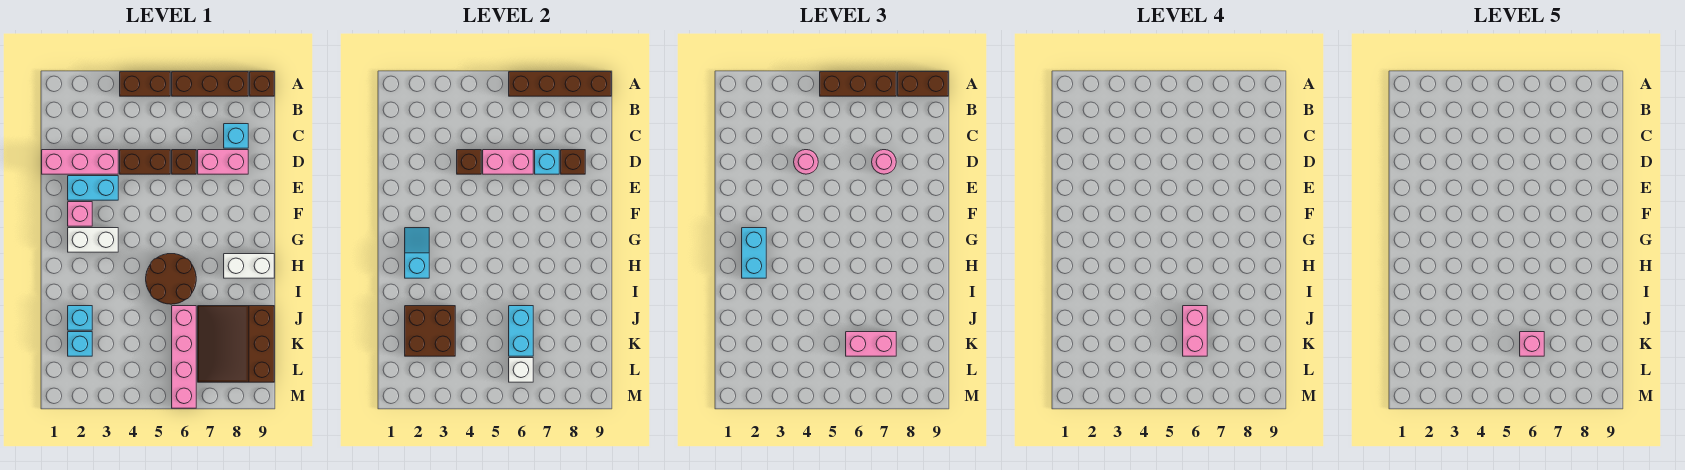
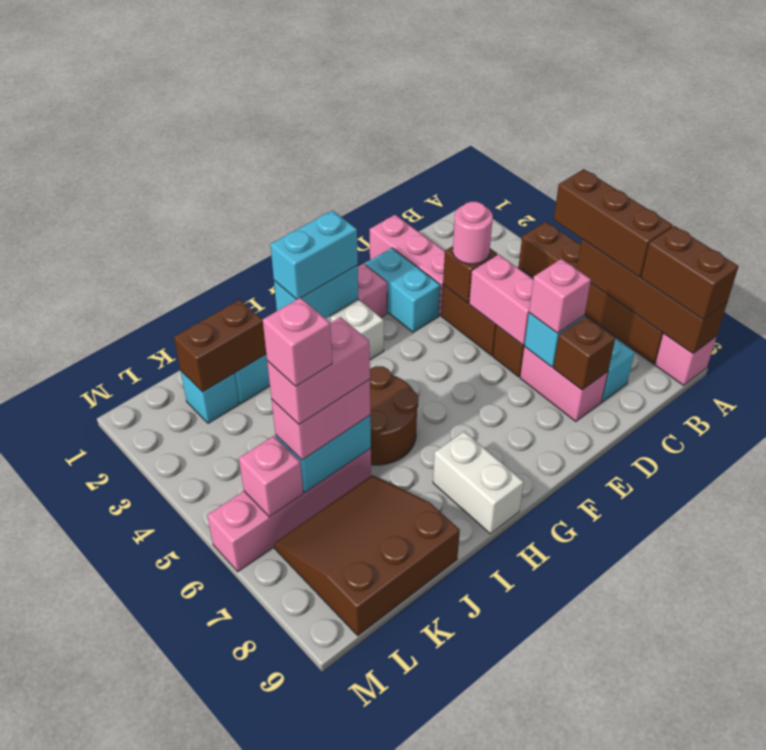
brown 1x1 brick [250,72,274,96] -> pink 1x1 brick [655,334,717,385]
pink 1x1 round brick [872,150,896,174] -> pink 1x1 brick [529,259,591,333]
cyan 1x2 slope [405,228,429,278] -> cyan 1x2 brick [274,265,359,319]
brown 2x2 brick [405,306,455,356] -> brown 1x2 brick [174,300,266,392]
pink 1x2 brick [846,332,896,356] -> pink 1x2 brick turned to [272,380,370,460]
white 1x1 brick [509,358,533,382] -> pink 1x1 brick [239,436,303,517]

